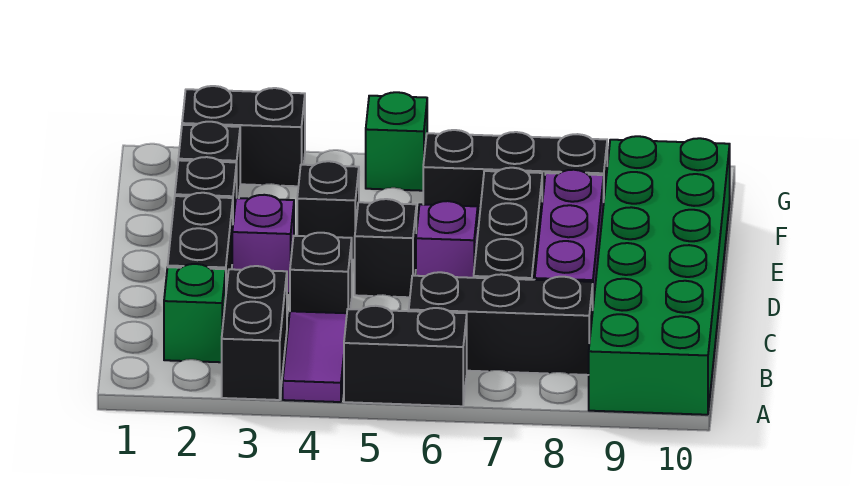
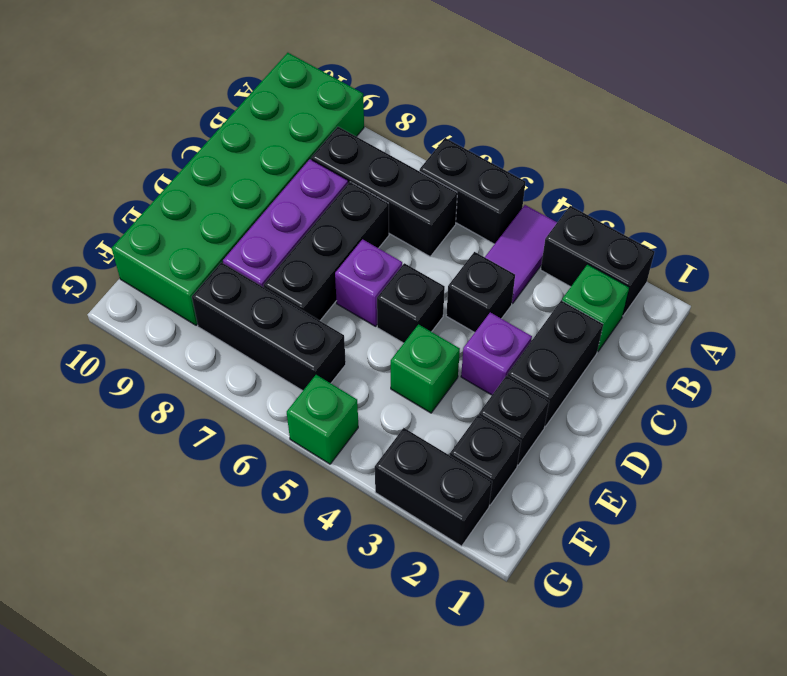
black 1x2 brick [222,266,287,400] -> black 1x2 brick turned to [541,206,655,316]
black 1x1 brick [297,161,359,260] -> green 1x1 brick [391,324,460,413]

